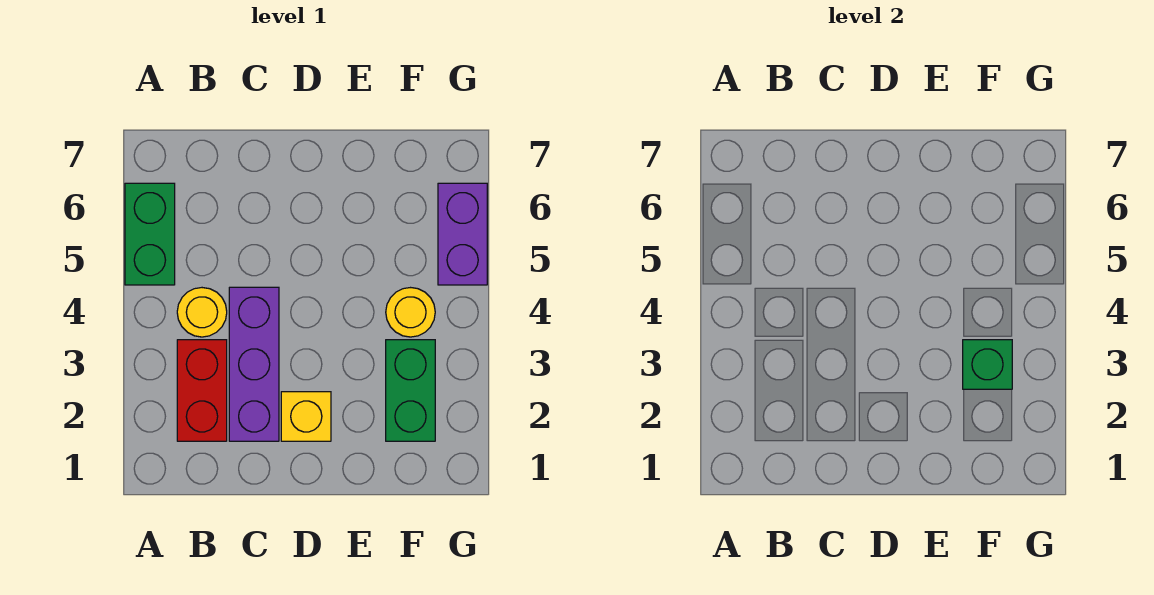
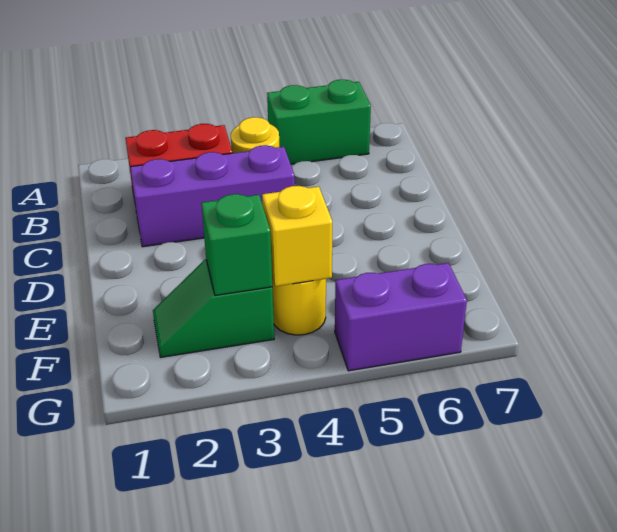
yellow 1x1 brick [281,392,331,441] -> yellow 1x1 brick moved to [262,186,332,286]
green 1x2 brick [386,340,435,441] -> green 1x2 slope [153,259,274,357]

